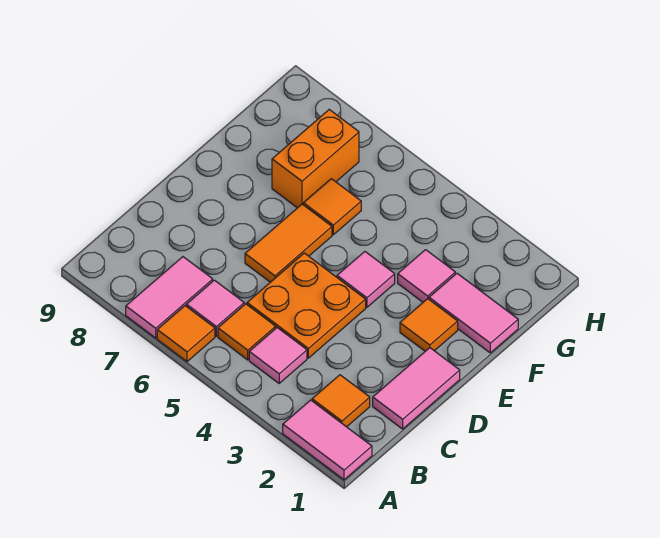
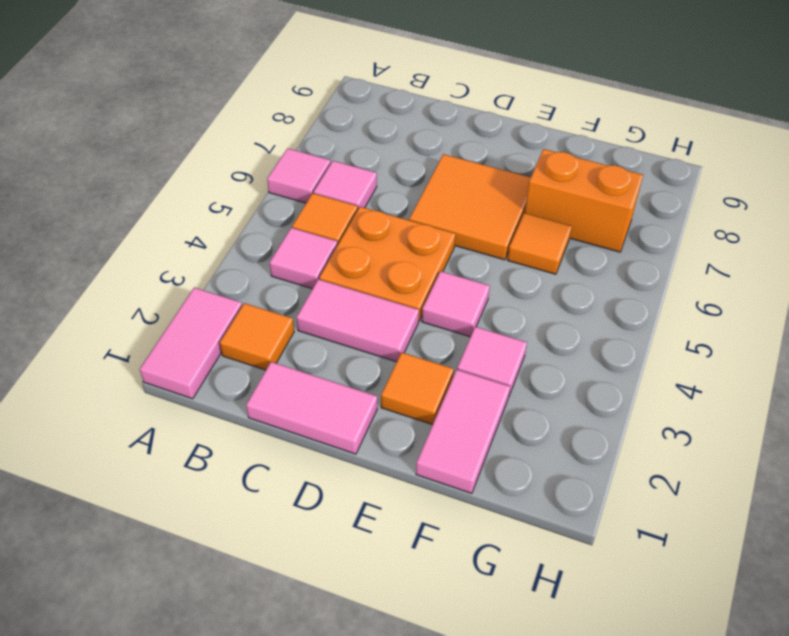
orange 1x1 tile [157,306,215,362] -> pink 1x1 tile [267,148,331,203]
pink 1x2 tile [126,257,213,338] -> pink 1x2 tile moved to [296,279,419,362]
orange 1x2 tile [245,204,332,282] -> orange 2x2 tile [409,154,531,260]

